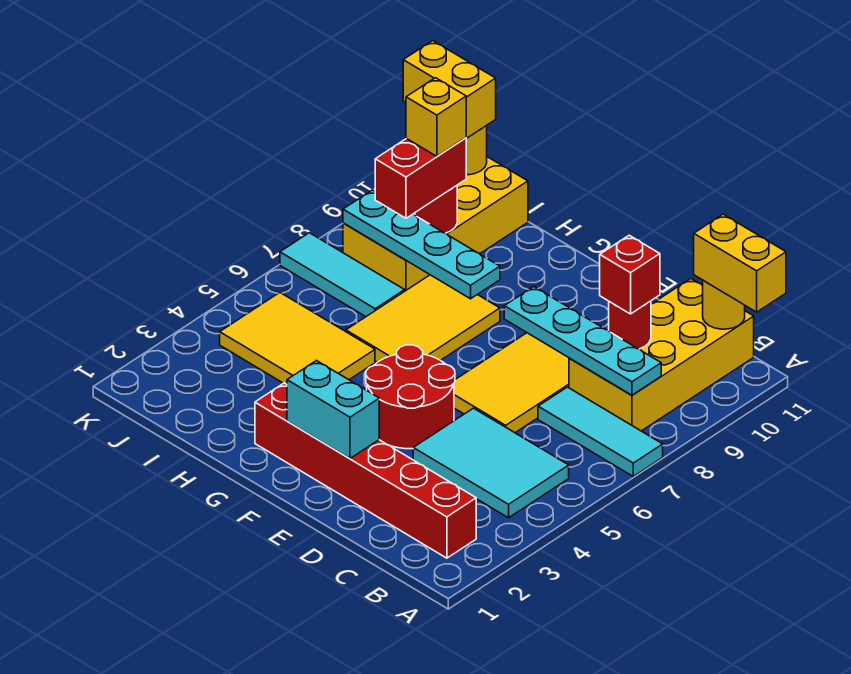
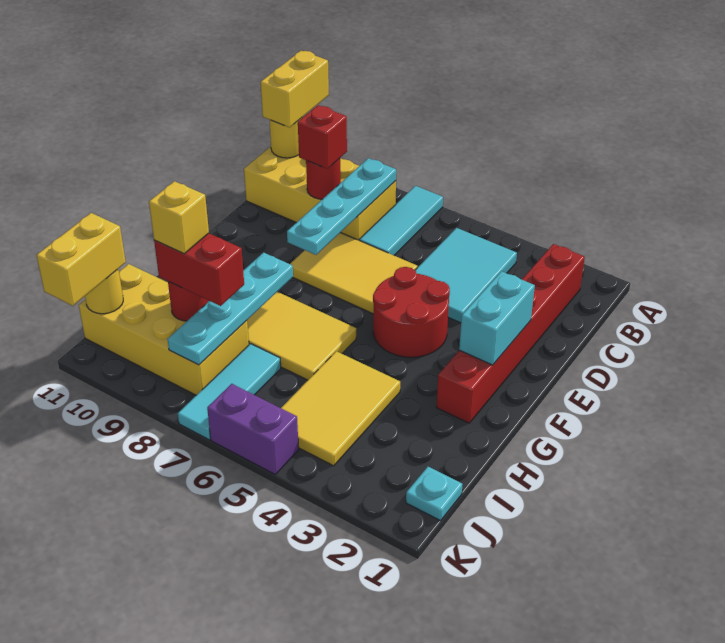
none -> cyan 1x1 plate [406,467,462,521]
none -> purple 1x2 brick [207,384,299,474]

